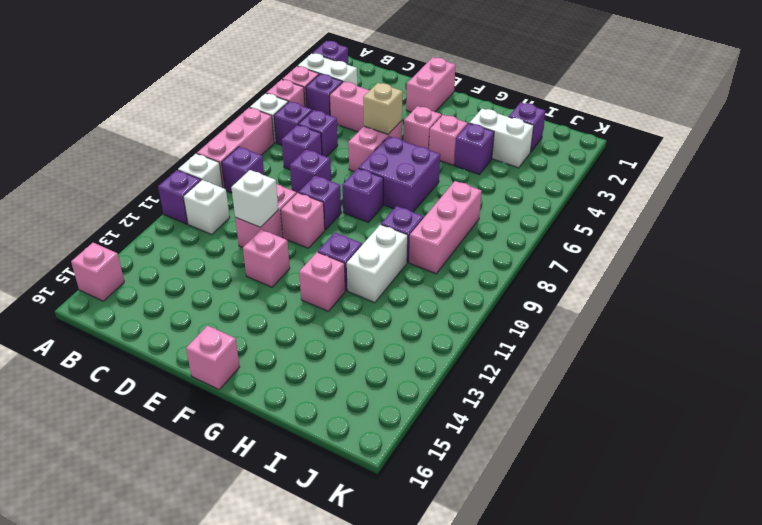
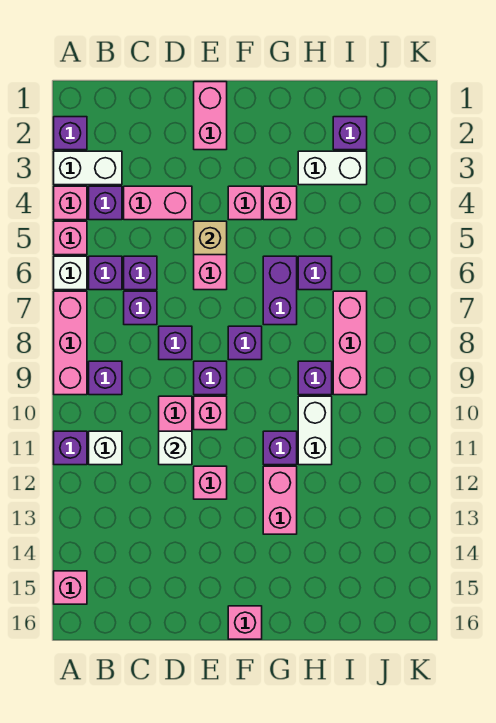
white 1x1 brick [178,154,223,188] -> none
purple 2x2 brick [359,136,440,212] -> purple 1x2 brick [263,256,297,325]
pink 1x1 brick [299,252,345,311] -> pink 1x2 brick [263,466,297,534]
purple 1x1 brick [454,123,494,174] -> purple 1x1 brick moved to [298,256,332,290]

